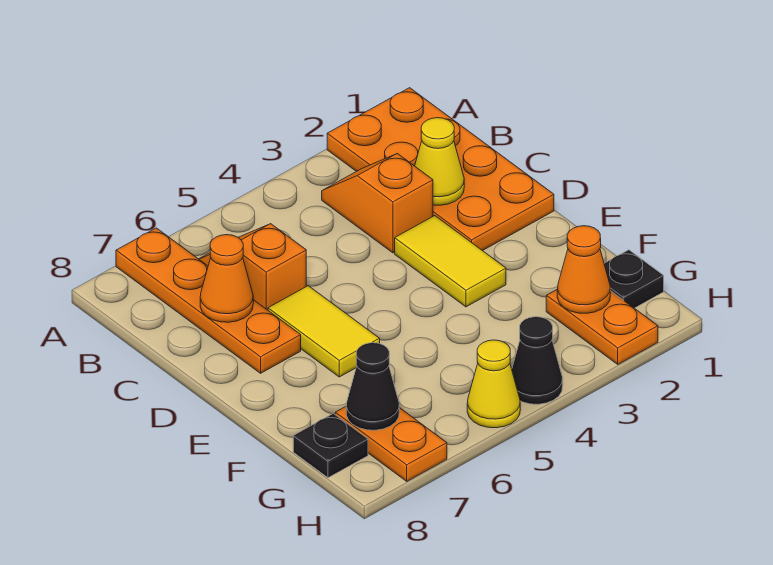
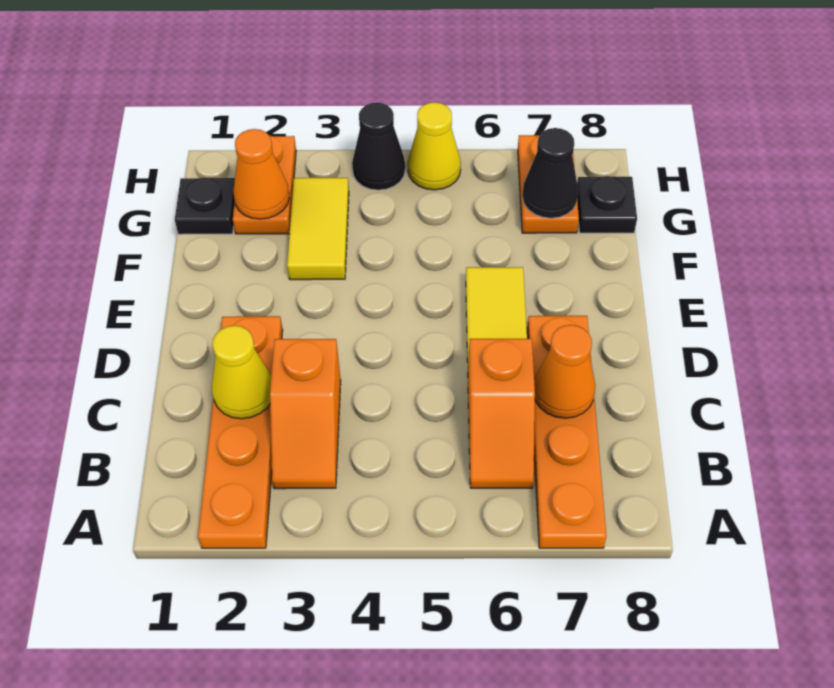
orange 2x4 plate [327,88,554,251] -> orange 1x4 plate [198,316,283,548]
yellow 1x2 tile [395,216,506,307] -> yellow 1x2 tile moved to [287,178,349,280]

